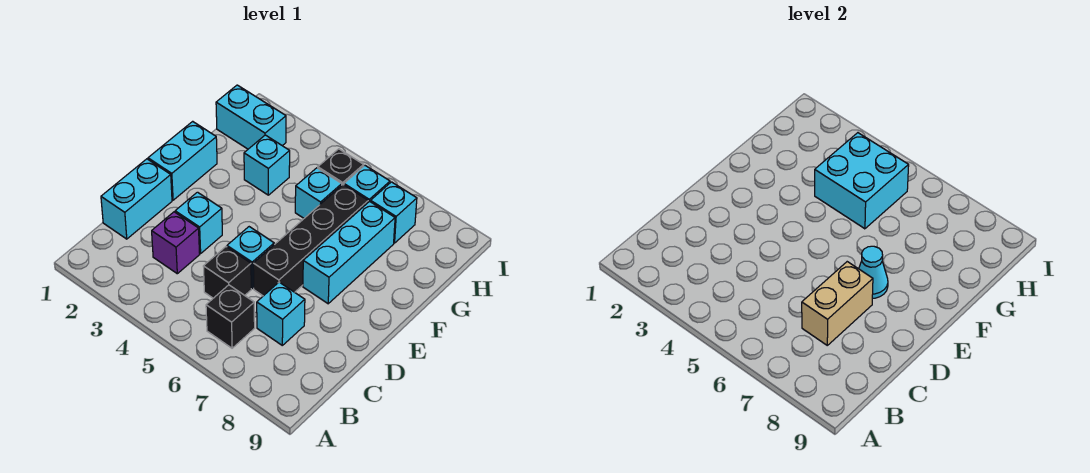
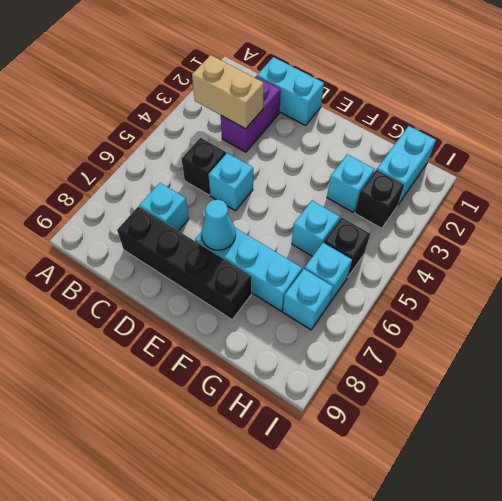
black 1x1 brick [206,285,255,348] -> black 1x1 brick moved to [355,170,404,228]
purple 1x1 brick [152,212,200,274] -> purple 1x2 brick [221,76,281,152]
tan 1x2 brick [802,262,873,345] -> tan 1x2 brick moved to [192,55,264,129]
cyan 1x1 brick [175,192,222,254] -> none
black 1x4 brick [253,185,368,296] -> black 1x4 brick moved to [117,206,251,319]
cyan 1x2 brick [148,121,217,200] -> none
cyan 2x2 brick [815,133,909,229] -> none

